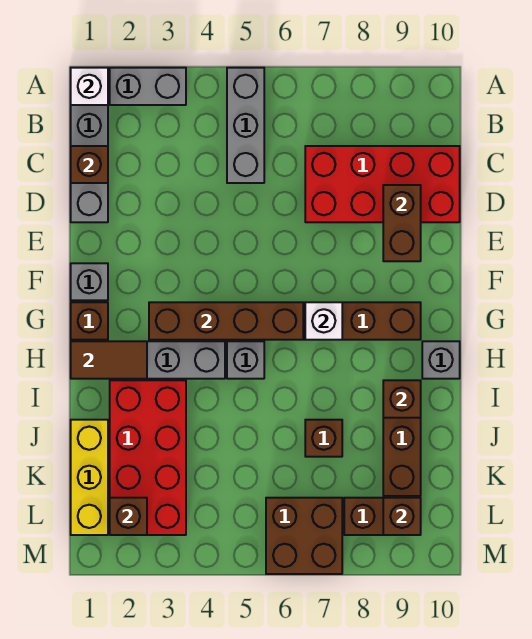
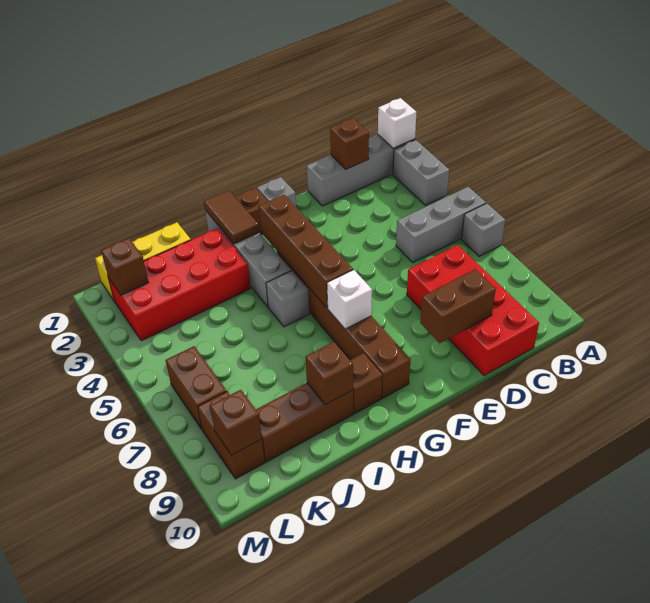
grey 1x1 brick [422,341,460,379] -> grey 1x1 brick moved to [462,203,505,256]
brown 1x1 brick [305,420,342,457] -> brown 1x1 brick moved to [350,353,382,413]
brown 2x2 brick [266,498,342,574] -> brown 1x2 brick [166,346,227,429]

